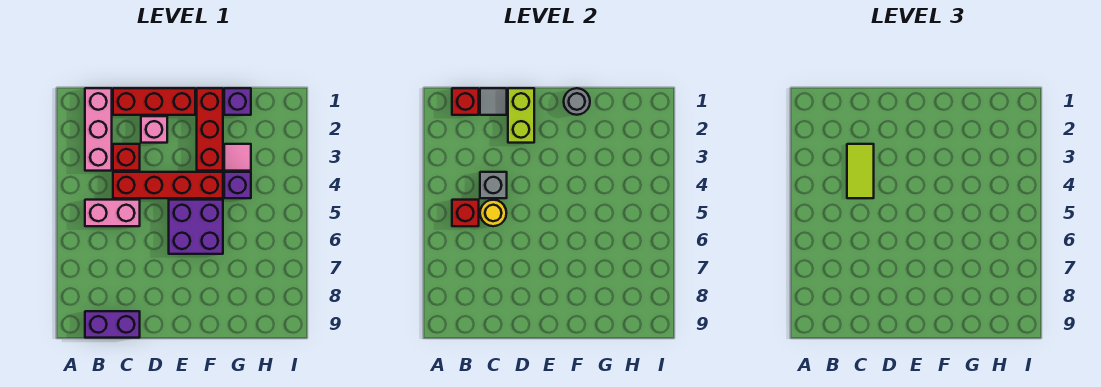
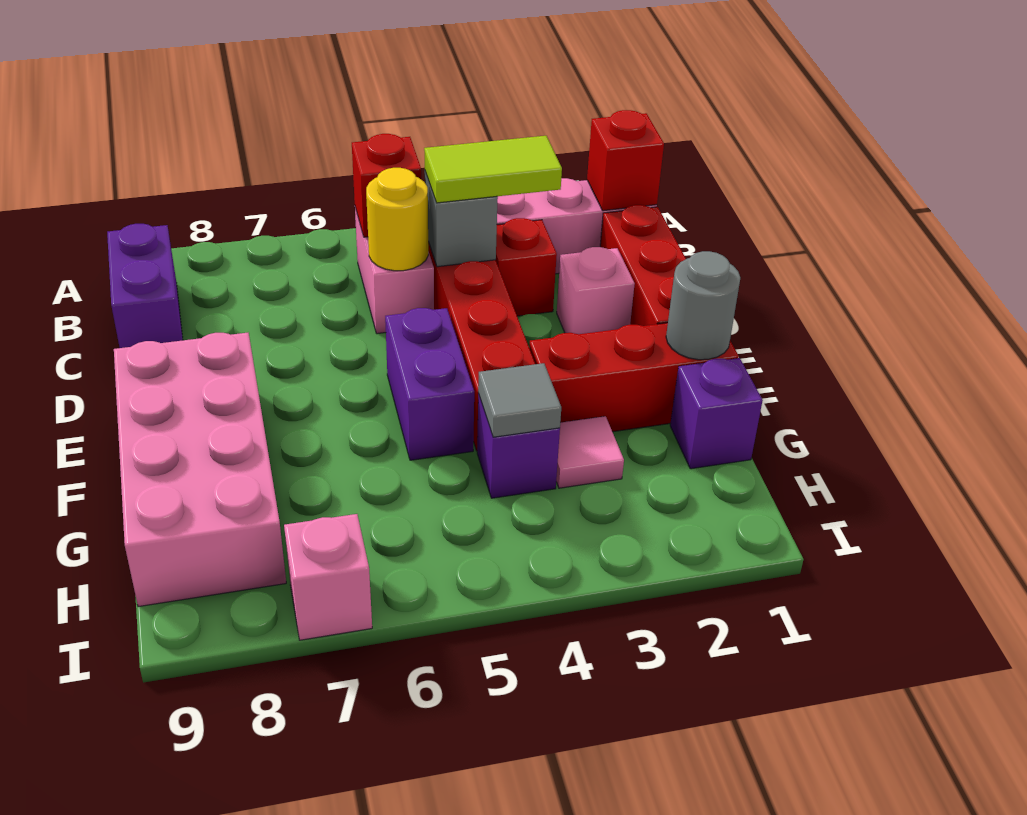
grey 1x1 tile [480,88,507,115] -> grey 1x1 tile moved to [478,363,561,437]
lime 1x2 brick [508,88,534,143] -> none
purple 2x2 brick [169,200,223,254] -> purple 1x2 brick [385,308,474,460]
none -> pink 2x4 brick [114,333,286,607]
none -> pink 1x1 brick [284,514,372,640]

